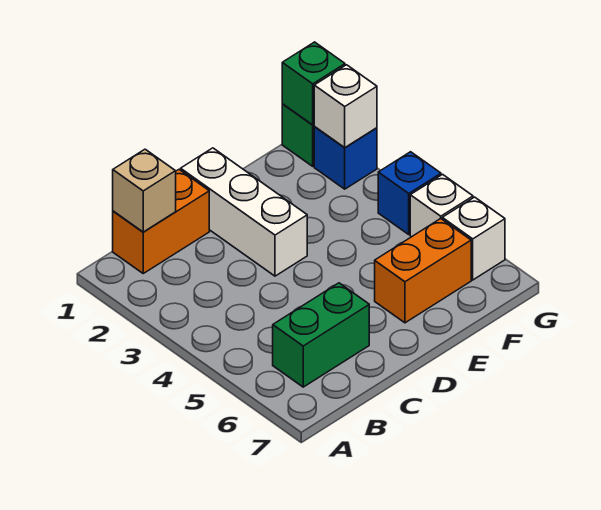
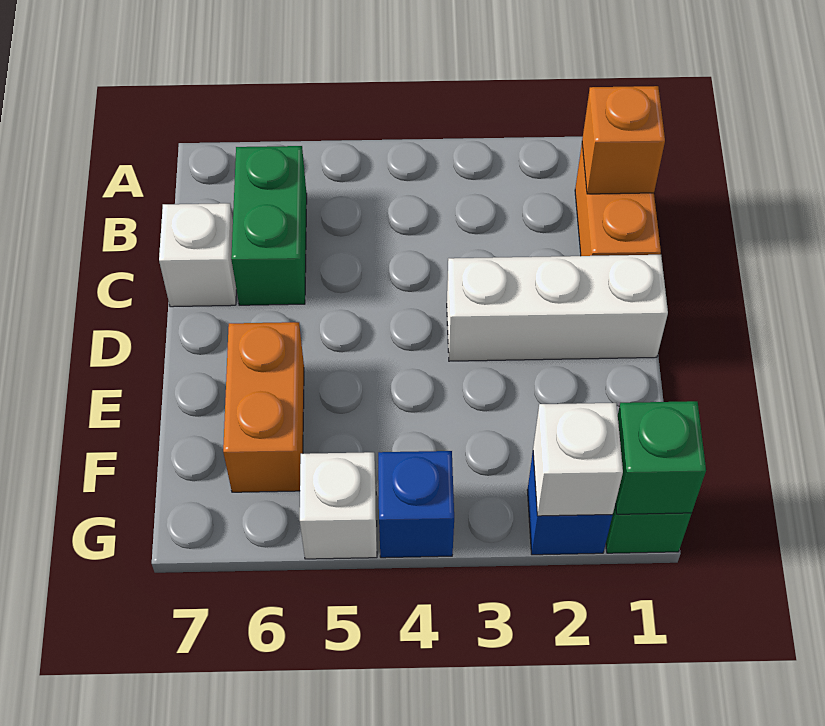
tan 1x1 brick [113,149,176,232] -> orange 1x1 brick [582,86,665,194]
white 1x1 brick [442,197,505,280] -> white 1x1 brick moved to [159,203,236,307]

